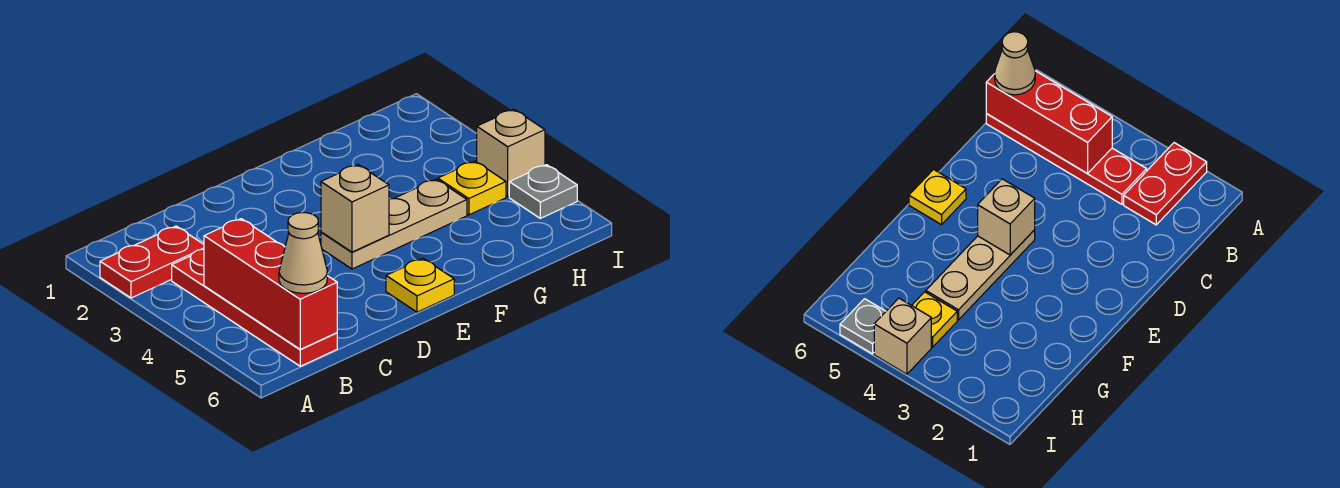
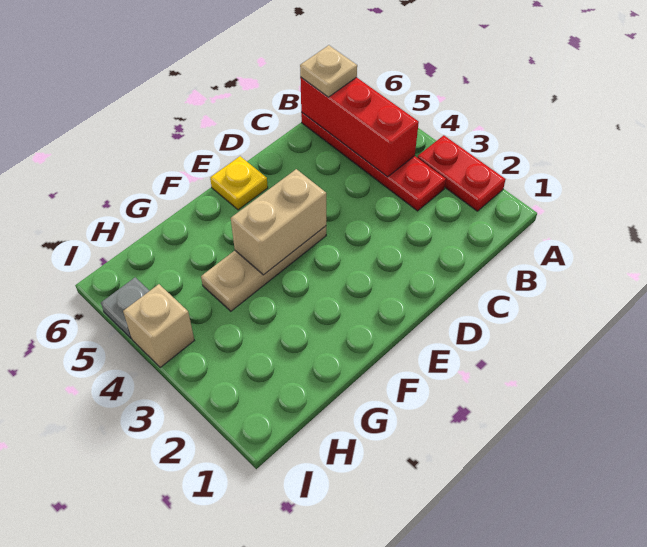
red 1x2 plate [100,226,204,298] -> red 1x2 plate turned to [417,135,506,211]
tan 1x1 cone [279,213,327,293] -> tan 1x1 plate [300,45,357,97]
tan 1x1 brick [321,165,389,252] -> tan 1x2 brick [231,169,326,275]
yellow 1x1 plate [438,161,506,215] -> none

